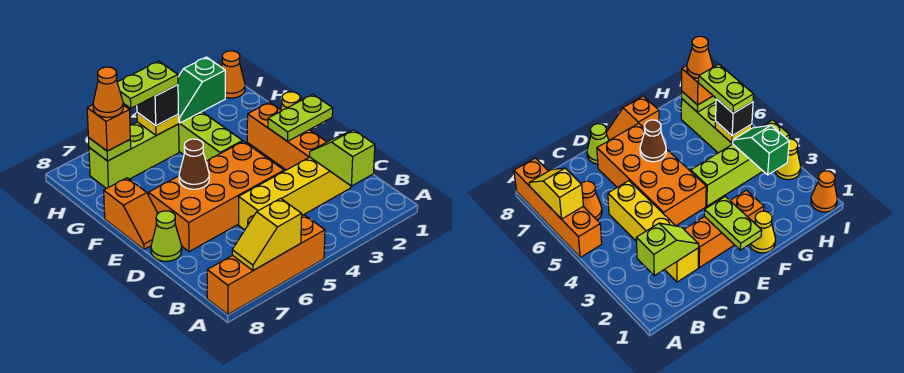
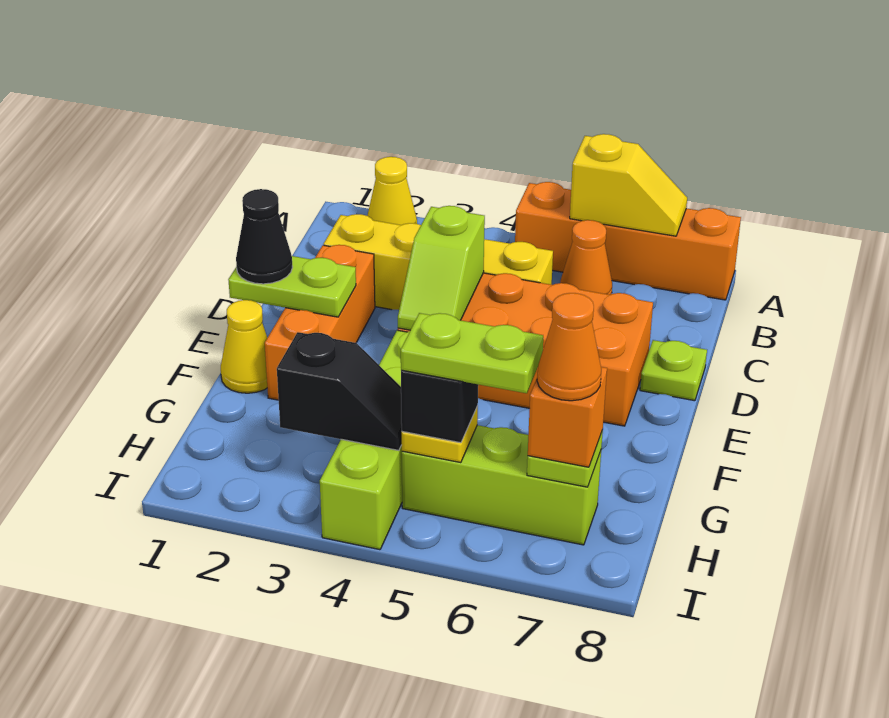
lime 1x2 slope [310,130,375,186] -> lime 1x2 slope moved to [398,206,485,330]
lime 1x1 cone [151,211,182,261] -> lime 1x1 plate [640,340,707,401]
none -> black 1x1 cone [236,189,292,284]
brown 1x1 cone [179,139,209,189] -> none
orange 1x2 slope [104,178,158,249] -> none
green 1x2 slope [178,57,225,123] -> black 1x2 slope [277,332,402,450]
orange 1x1 cone [221,51,245,98] -> none
yellow 1x1 cone [775,139,801,180] -> yellow 1x1 cone moved to [367,157,417,225]

